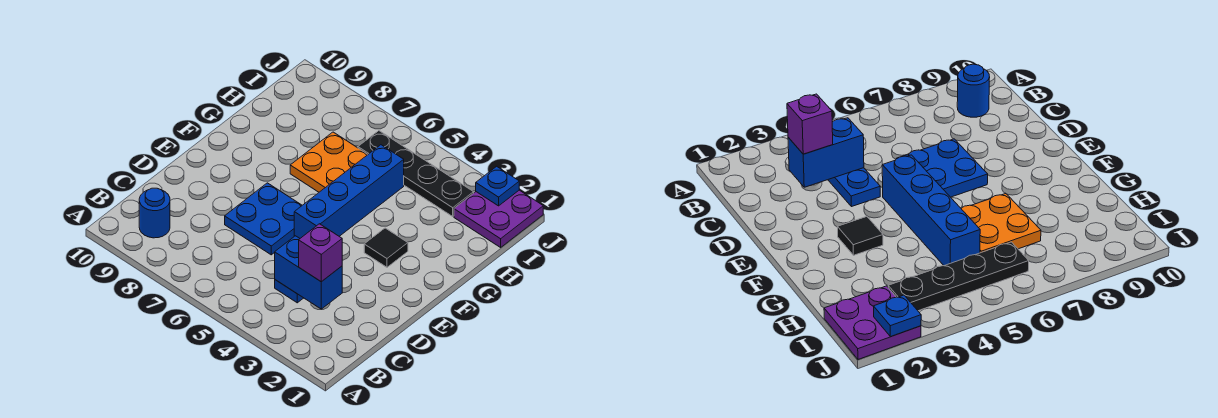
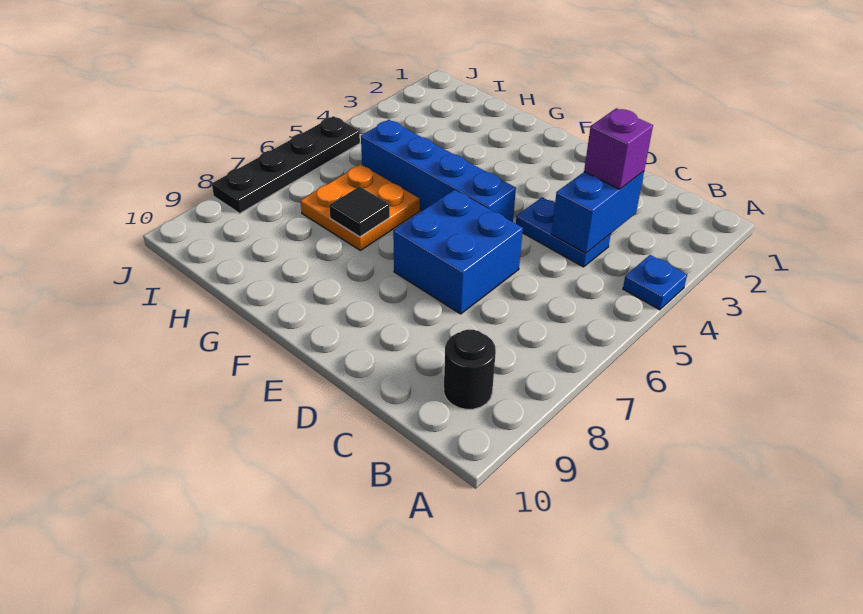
blue 1x1 round brick [139,188,170,238] -> black 1x1 round brick [444,329,496,409]
blue 2x2 plate [225,183,302,255] -> blue 2x2 brick [393,190,523,314]
black 1x1 tile [364,228,408,267] -> black 1x1 tile moved to [329,186,390,237]
purple 2x2 plate [454,190,543,247] -> none
black 1x4 plate [358,131,474,216] -> black 1x4 plate moved to [212,116,360,213]
blue 1x1 plate [476,166,519,206] -> blue 1x1 plate moved to [623,255,687,310]

